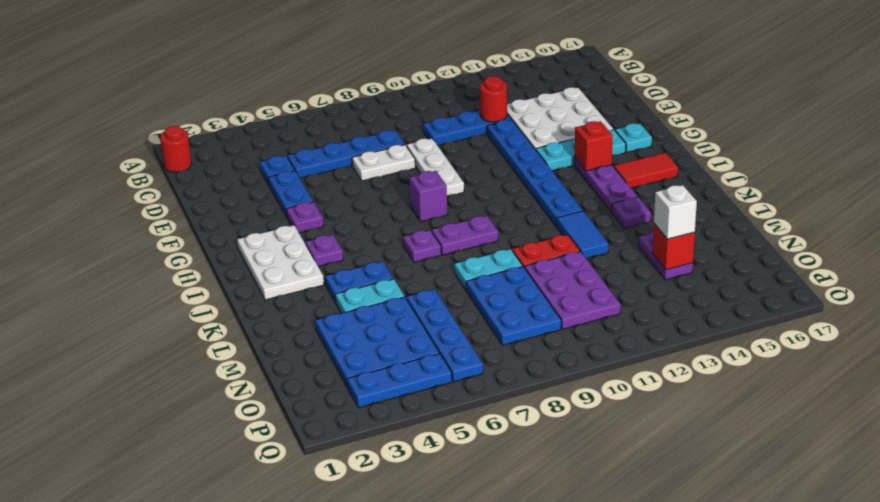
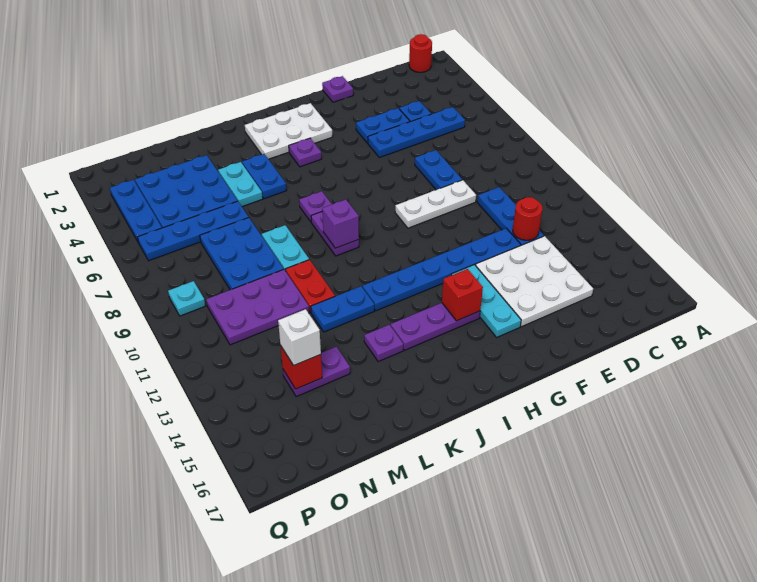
blue 1x4 plate [288,130,405,178] -> blue 1x4 plate turned to [368,107,465,158]
white 1x2 plate [352,145,415,181] -> blue 1x2 plate [415,150,462,190]
purple 1x1 plate [287,202,324,233] -> purple 1x1 plate moved to [322,76,353,102]
cyan 1x1 plate [615,123,652,152] -> cyan 1x1 plate moved to [168,281,205,316]
purple 1x1 brick [409,171,447,222] -> purple 1x1 brick moved to [322,199,359,248]
red 1x2 tile [614,153,678,188] -> none
blue 1x2 tile [557,211,609,259] -> blue 1x2 plate [311,286,374,332]
blue 2x3 plate [466,267,561,346] -> blue 2x3 plate turned to [200,218,284,290]

